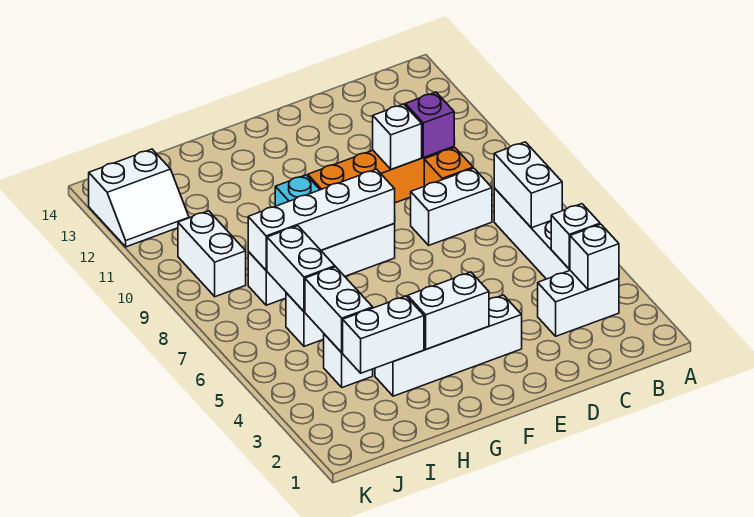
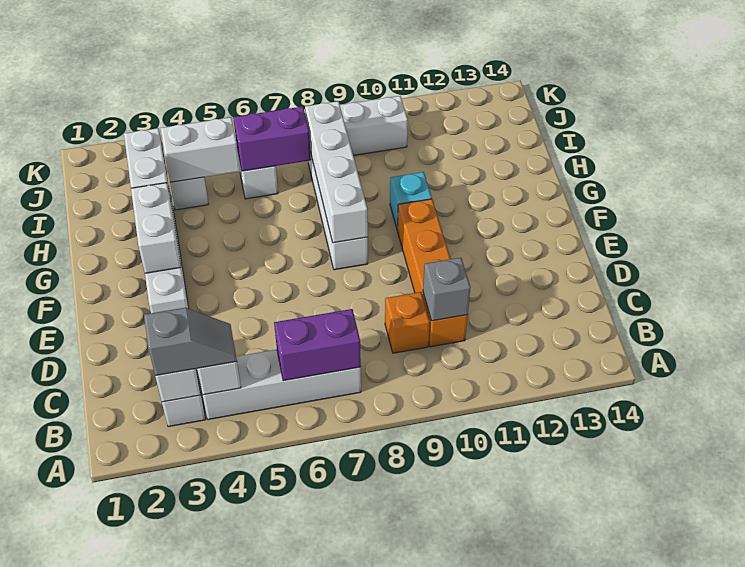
none -> grey 1x2 slope [144,308,237,376]
white 1x2 brick [494,142,563,228] -> purple 1x2 brick [274,309,361,381]
white 1x2 brick [410,168,492,245] -> none
purple 1x1 brick [405,92,454,157] -> grey 1x1 brick [423,258,471,321]
white 1x1 brick [373,104,422,169] -> none
white 1x2 brick [267,226,335,312] -> purple 1x2 brick [233,107,311,171]
white 2x2 slope [89,149,189,247] -> none

